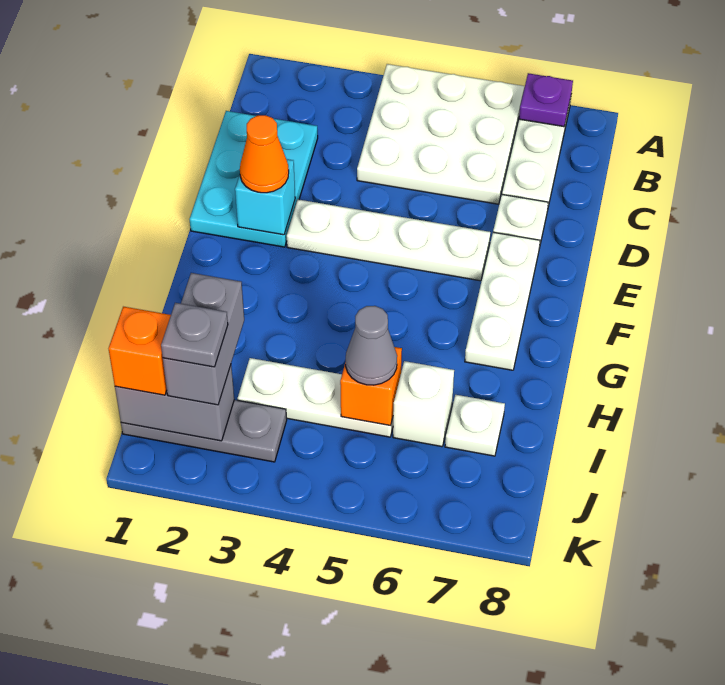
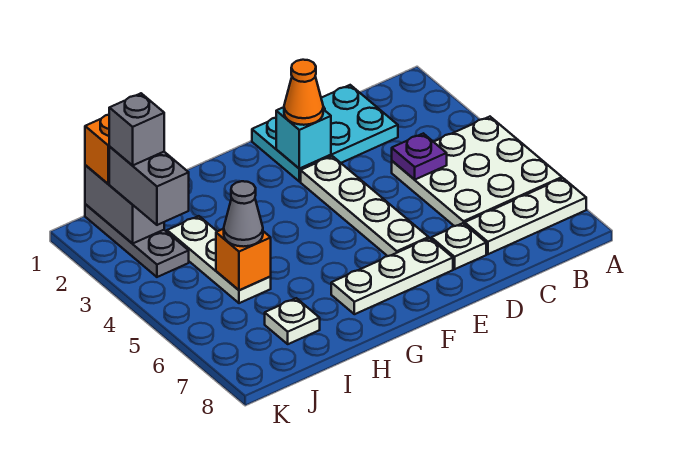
purple 1x1 plate [519,73,573,127] -> purple 1x1 plate moved to [392,133,447,180]
grey 1x2 brick [163,273,244,405] -> grey 1x2 brick turned to [109,146,189,225]
white 1x1 brick [393,361,454,447] -> none
grey 1x1 plate [161,303,228,367] -> grey 1x1 brick [109,93,164,166]

